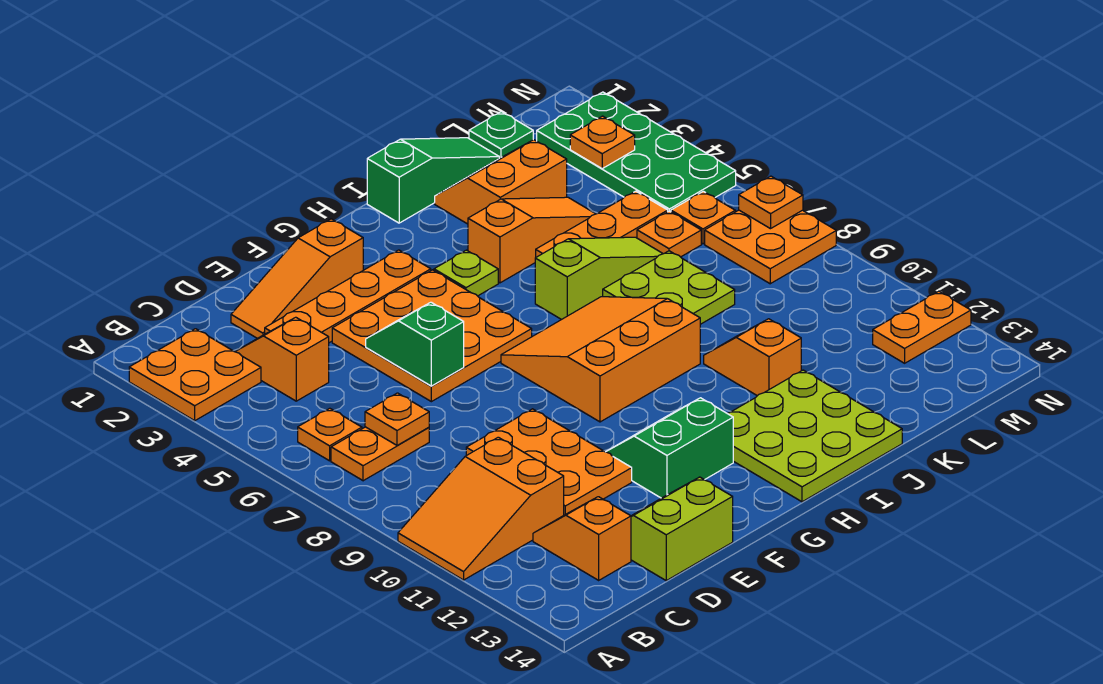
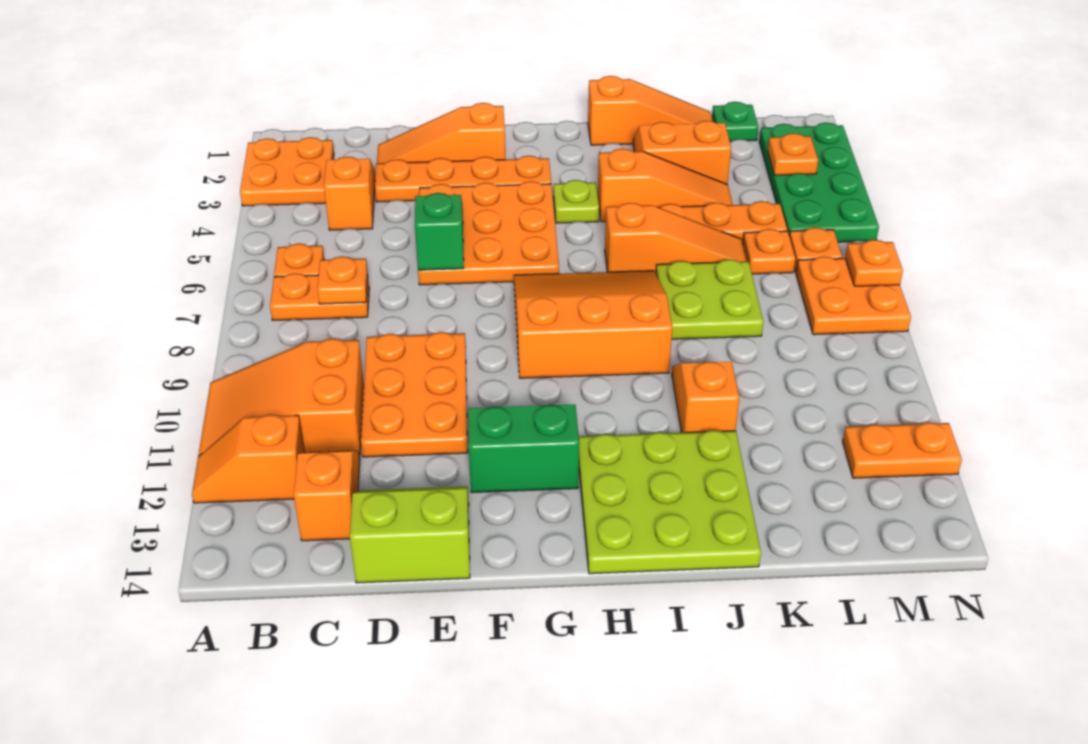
none -> orange 1x2 slope [192,415,305,503]
green 1x3 slope [367,138,499,223] -> orange 1x3 slope [588,76,712,145]
lime 1x3 slope [535,237,663,320] -> orange 1x3 slope [605,203,746,274]

